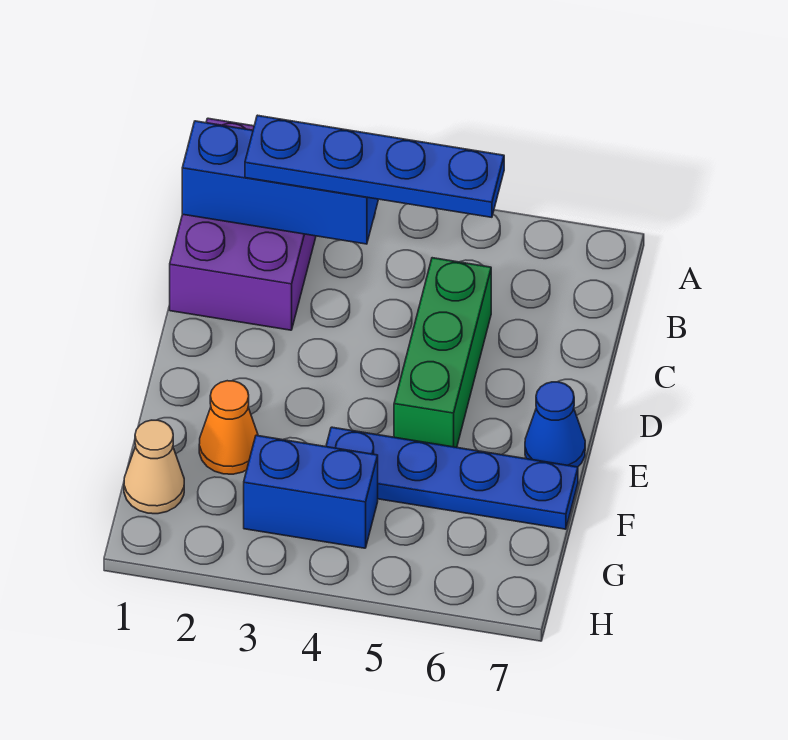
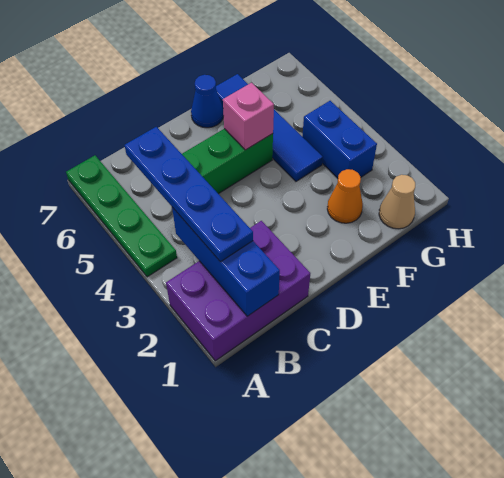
none -> green 1x4 plate [66,155,177,277]
none -> pink 1x1 brick [223,83,274,150]
blue 1x4 plate [326,427,578,529] -> blue 1x4 tile [216,74,323,181]

